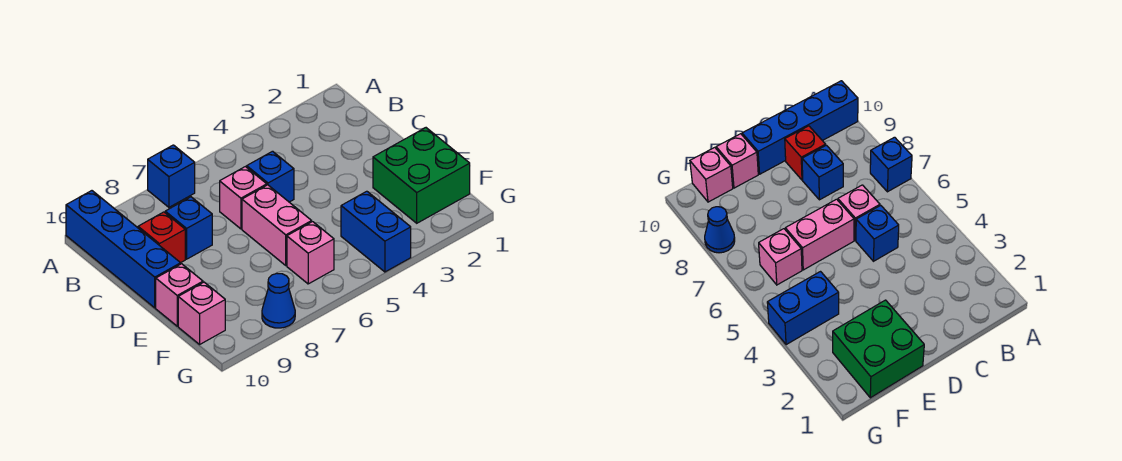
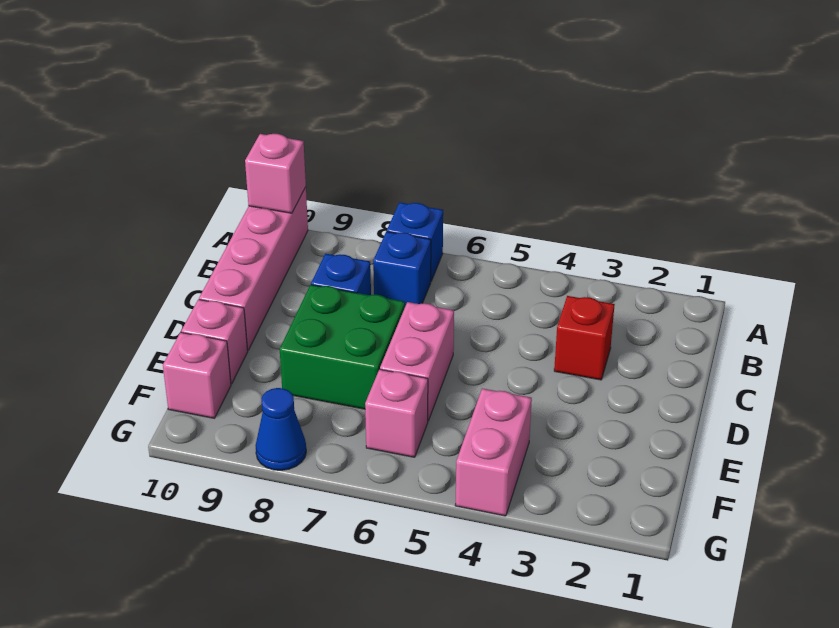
blue 1x4 brick [66,191,181,308] -> pink 1x4 brick [199,187,308,350]
blue 1x1 brick [247,151,294,202] -> blue 1x1 brick moved to [373,232,431,306]
pink 1x1 brick [220,167,267,229] -> pink 1x1 brick moved to [245,134,306,213]
red 1x1 brick [138,212,185,263] -> red 1x1 brick moved to [554,296,615,380]
green 2x2 brick [373,128,470,223] -> green 2x2 brick moved to [280,285,405,409]
blue 1x2 brick [341,191,411,272] -> pink 1x2 brick [455,388,532,516]

